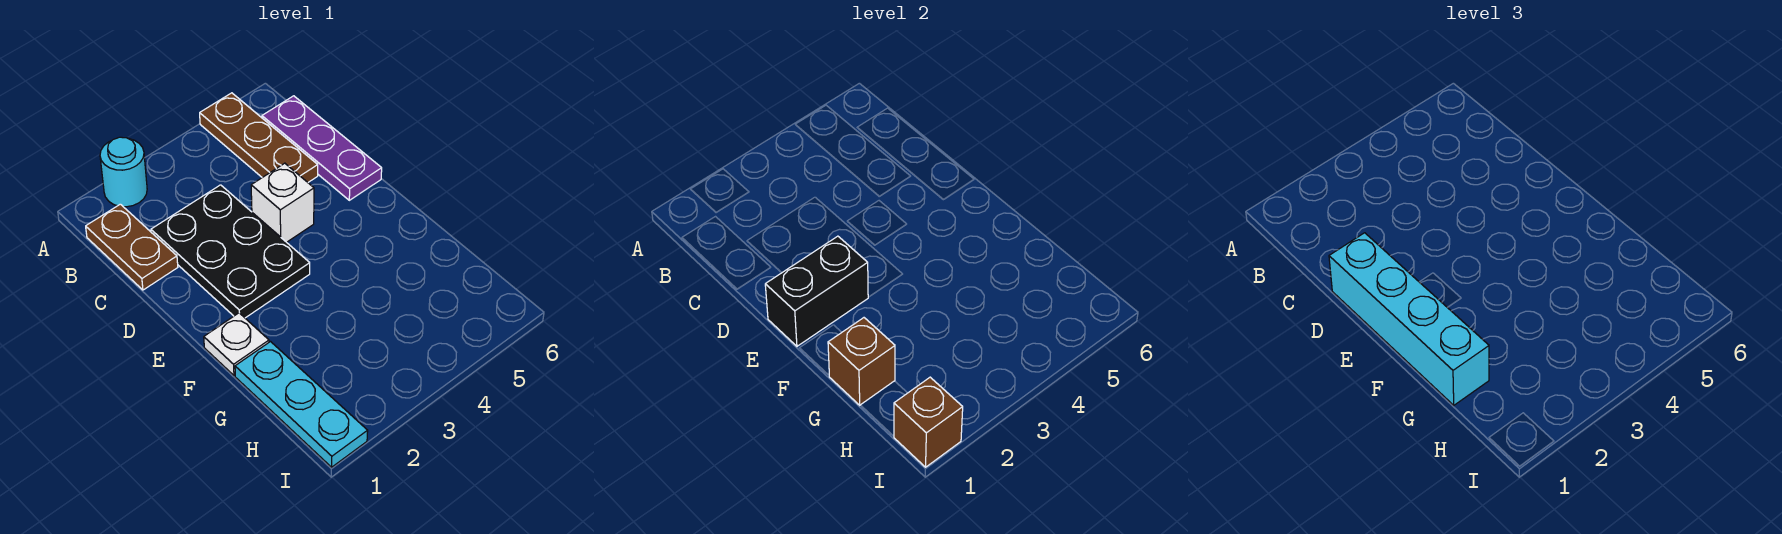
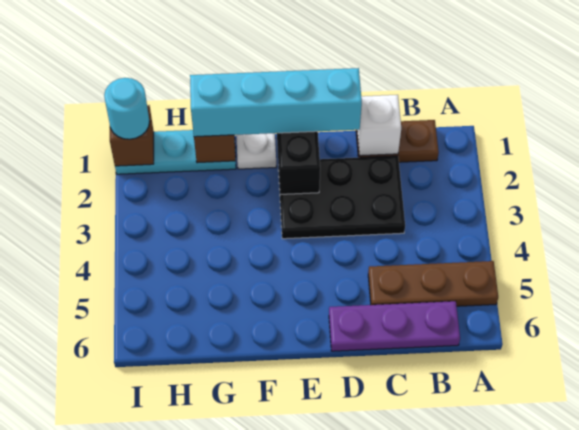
cyan 1x1 round brick [100,137,147,207] -> cyan 1x1 round brick moved to [104,78,150,139]
white 1x1 brick [251,163,314,242] -> white 1x1 brick moved to [357,95,401,156]

